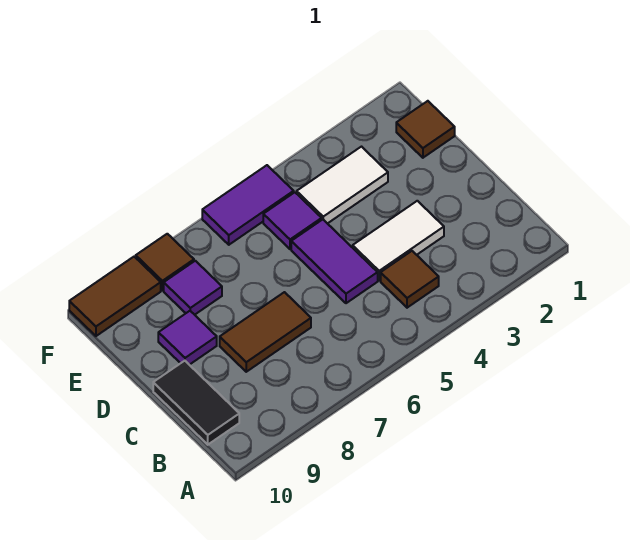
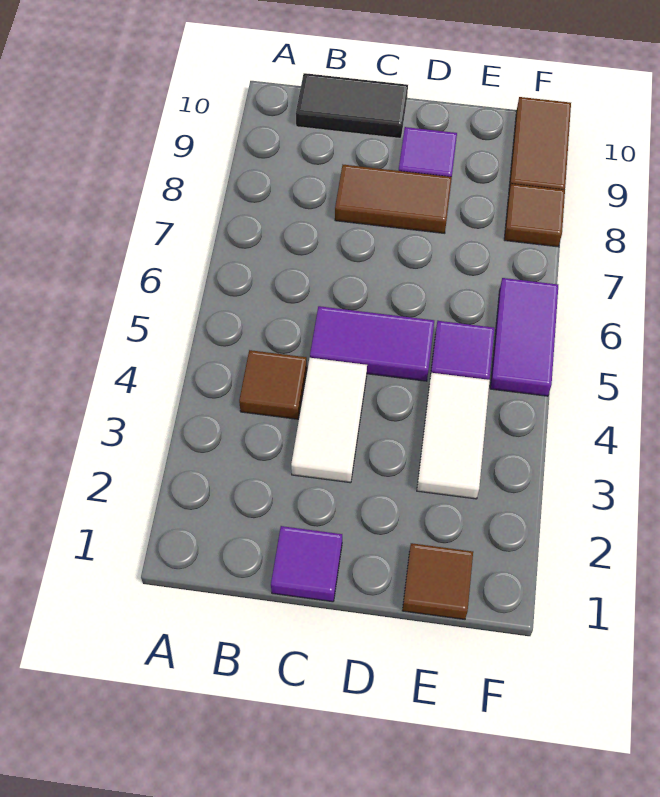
brown 1x2 tile [220,292,311,372] -> brown 1x2 tile turned to [335,165,452,233]
purple 1x1 tile [164,261,222,315] -> purple 1x1 tile moved to [271,526,342,602]

